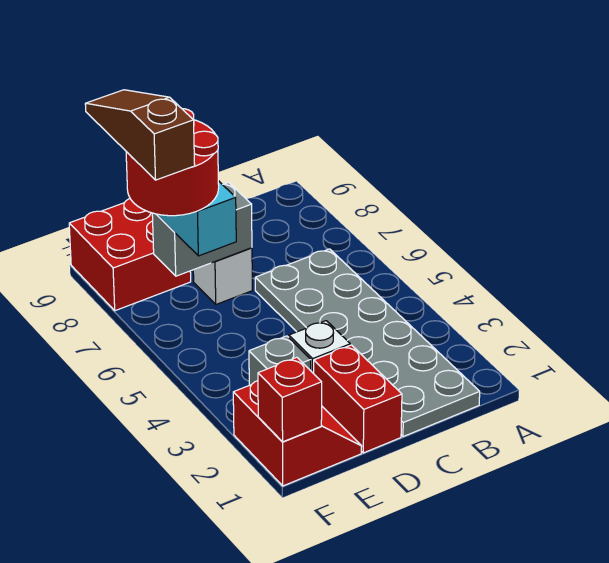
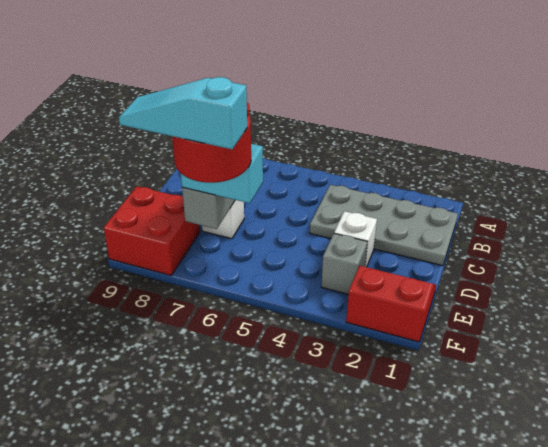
grey 2x6 plate [255,249,480,437] -> grey 2x4 plate [310,185,458,266]
red 1x2 brick [314,345,402,453] -> none
red 1x1 brick [258,357,322,442] -> none
brown 1x3 slope [85,90,195,180] -> cyan 1x3 slope [119,77,247,149]

